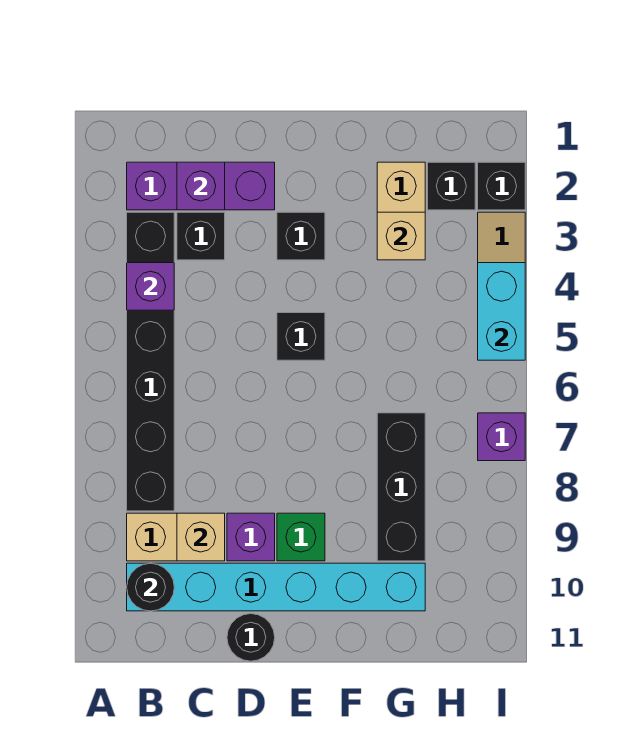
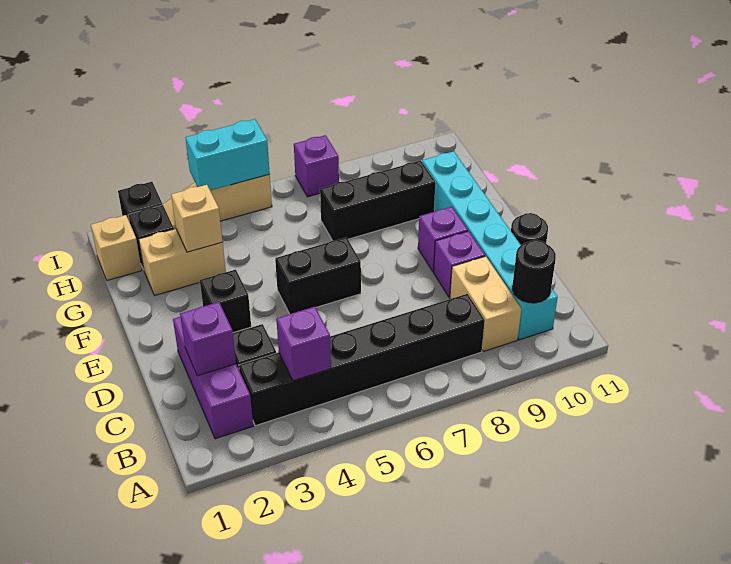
tan 1x1 brick [177,513,225,561] -> tan 1x1 brick moved to [91,215,142,280]
black 1x1 brick [277,313,325,360] -> black 1x2 brick [275,237,361,314]
green 1x1 brick [277,513,325,561] -> purple 1x1 brick [418,207,468,272]

